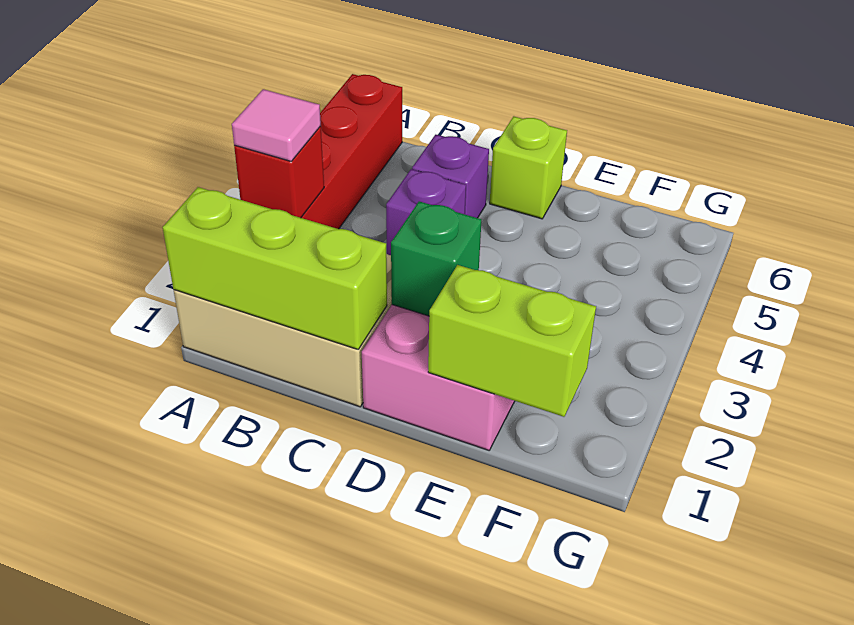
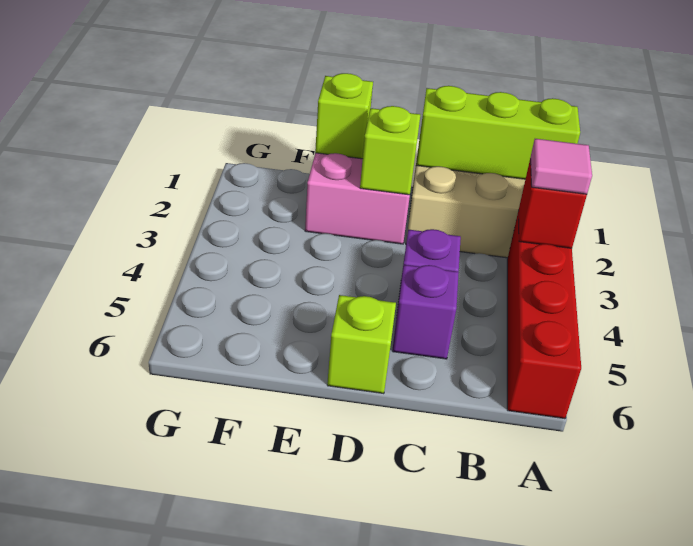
green 1x1 brick [391,201,481,316] -> lime 1x1 brick [360,106,420,195]
lime 1x2 brick [428,265,596,417] -> lime 1x1 brick [315,73,373,159]

